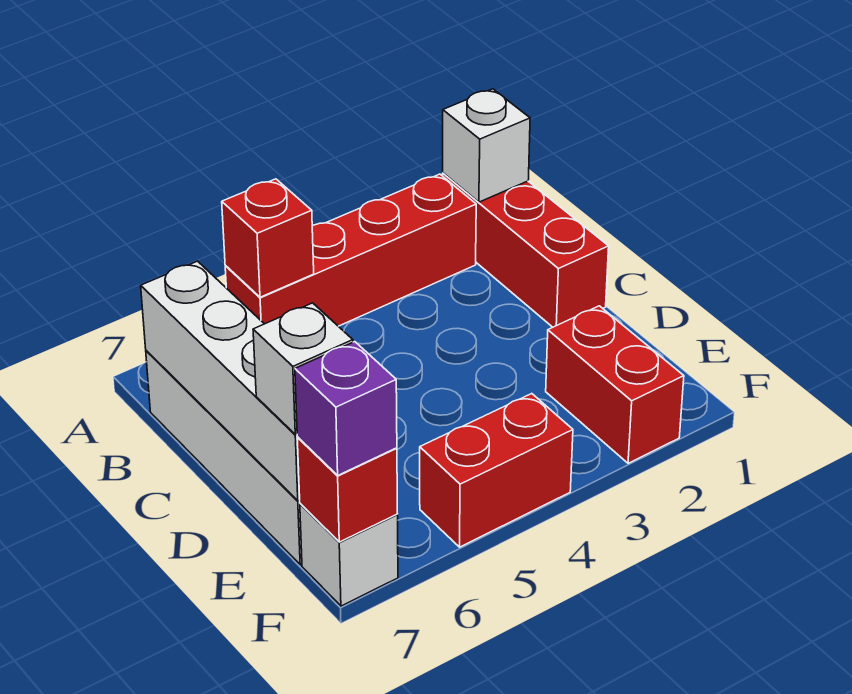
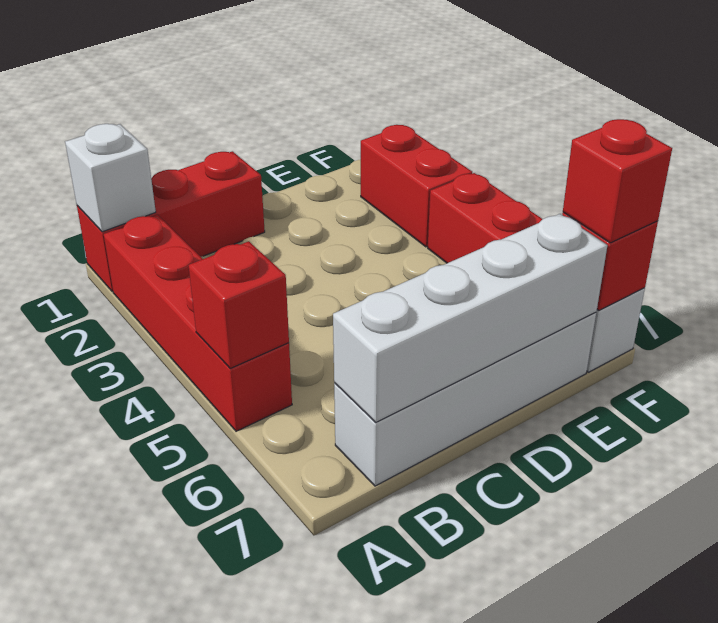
red 1x2 brick [546,306,684,463] -> red 1x2 brick turned to [361,125,472,247]
white 1x1 brick [253,303,353,435] -> none
purple 1x1 brick [295,342,397,475] -> red 1x1 brick [563,119,672,243]

